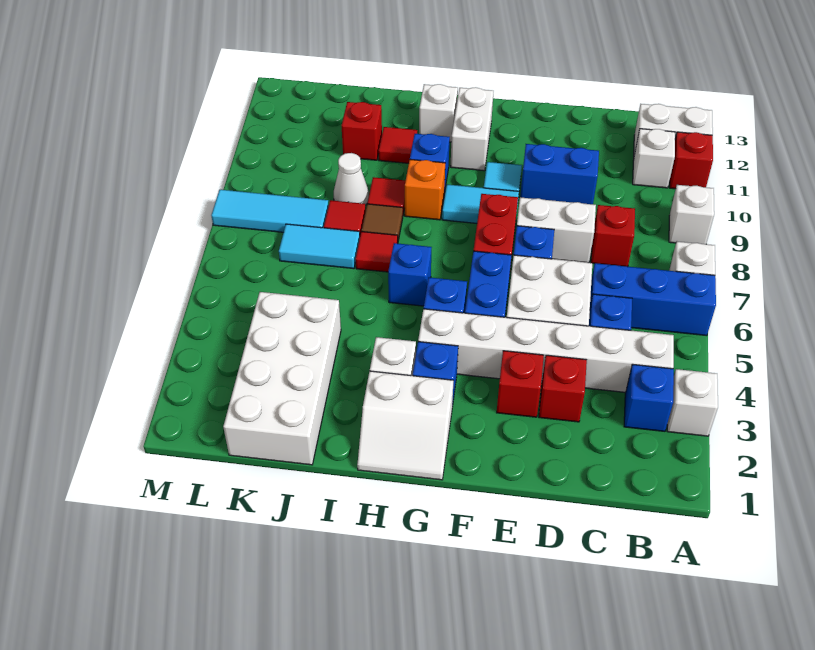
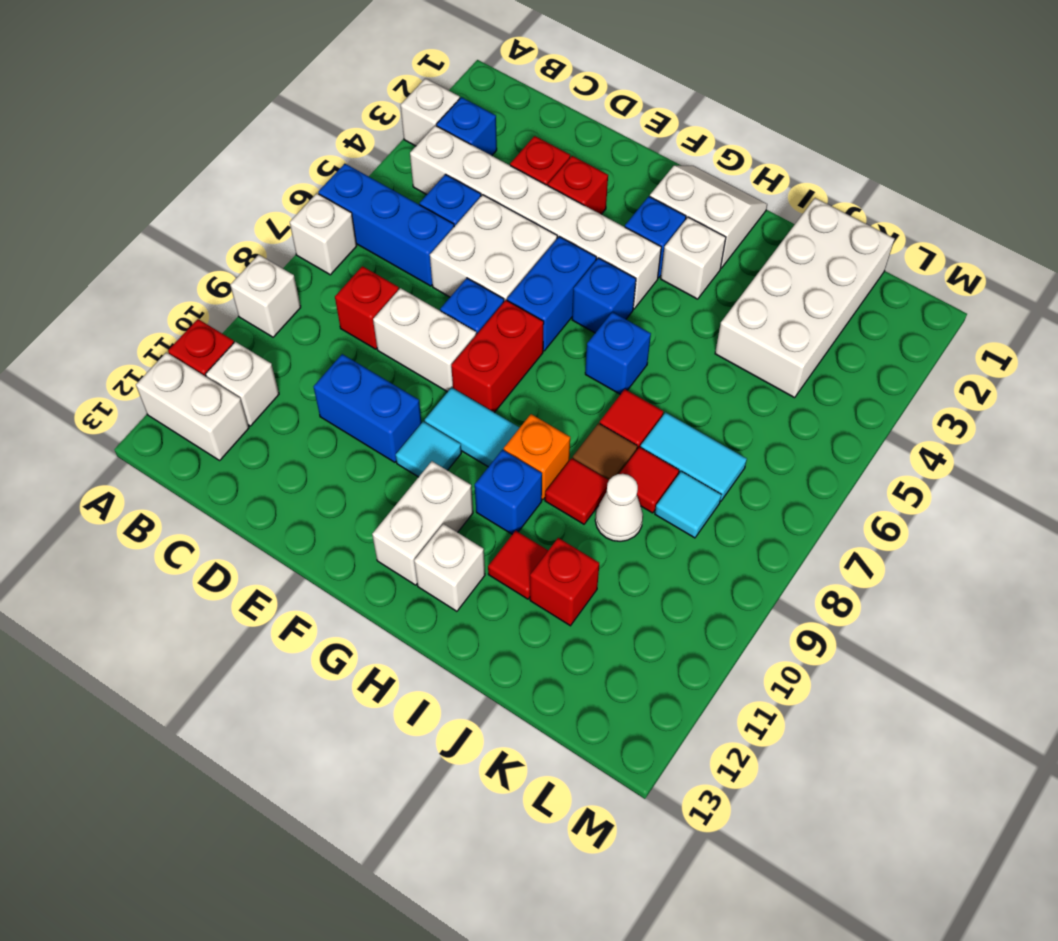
cyan 1x3 tile [211,190,329,232] -> cyan 1x1 tile [655,471,721,538]

